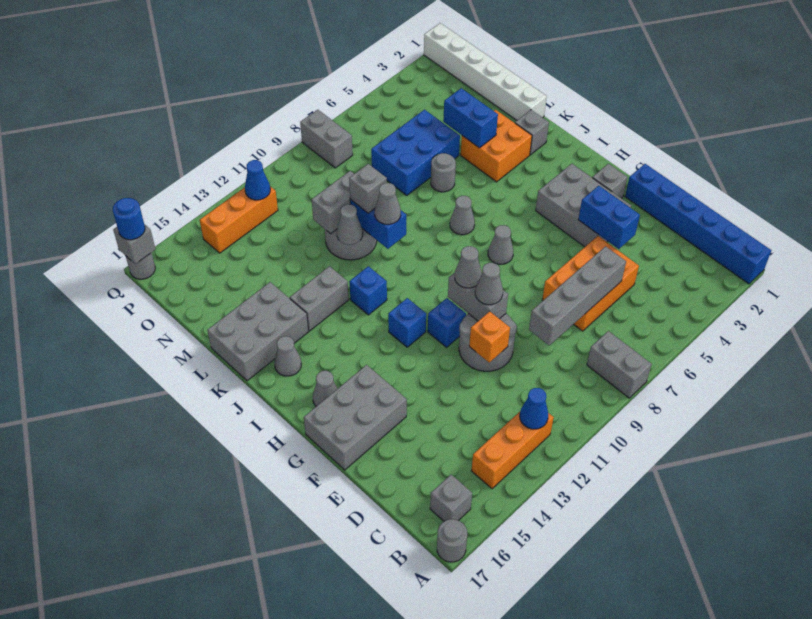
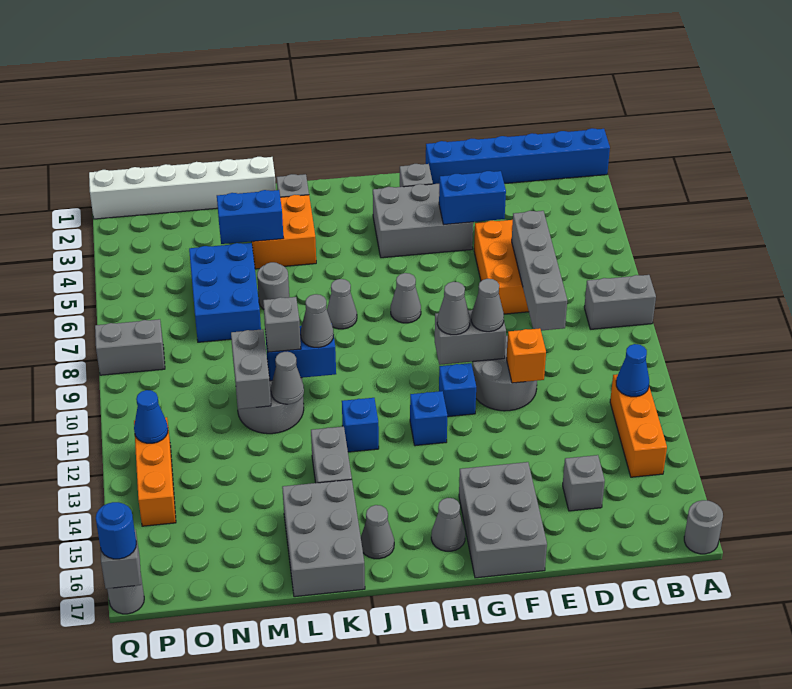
grey 1x1 brick [430,475,472,521] -> grey 1x1 brick moved to [563,455,605,511]

